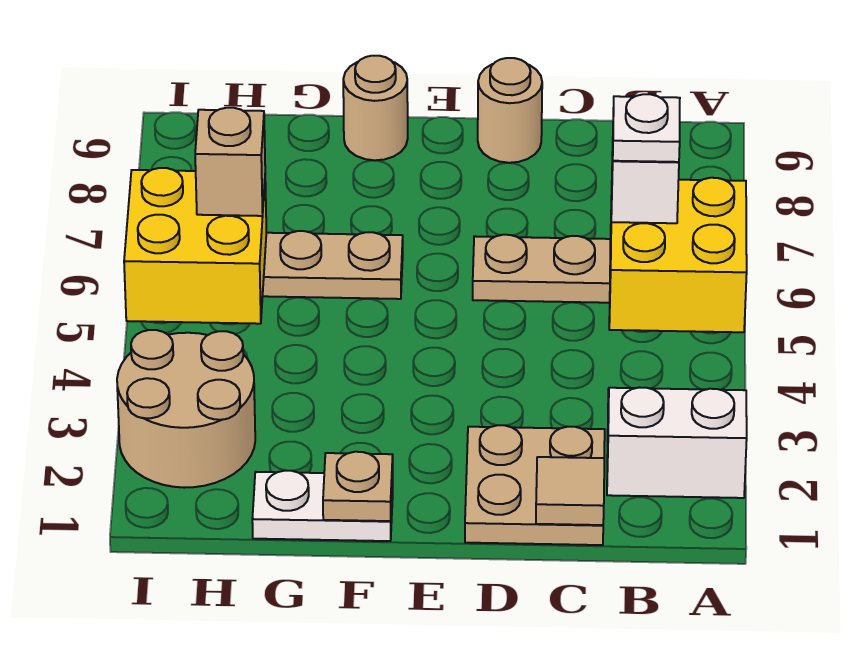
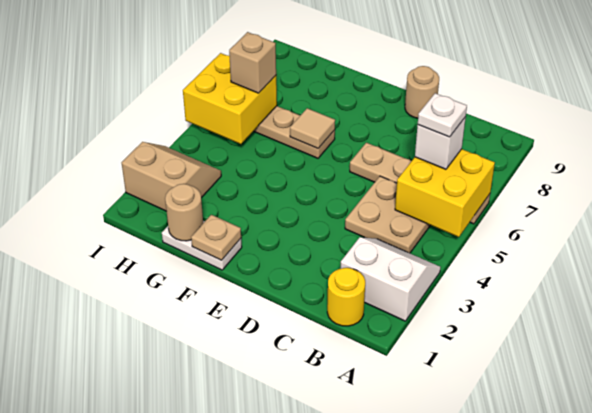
none -> yellow 1x1 round brick [327,268,365,326]
tan 2x2 plate [465,425,605,545] -> tan 2x2 plate moved to [345,176,430,253]
tan 1x1 tile [536,457,604,525] -> tan 1x1 tile moved to [290,108,335,148]
tan 1x1 round brick [343,56,408,160] -> tan 1x1 round brick moved to [165,184,203,241]
tan 2x2 round brick [117,330,255,488] -> tan 2x2 slope [122,142,221,211]

